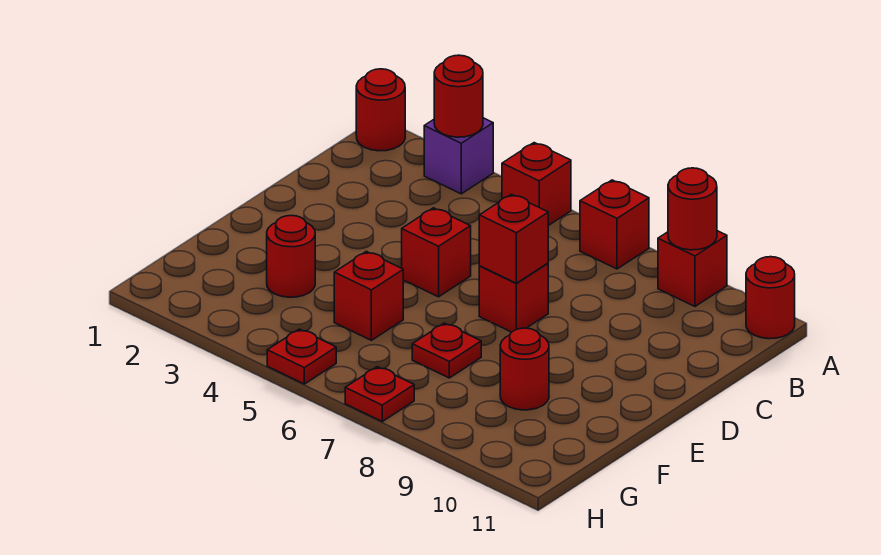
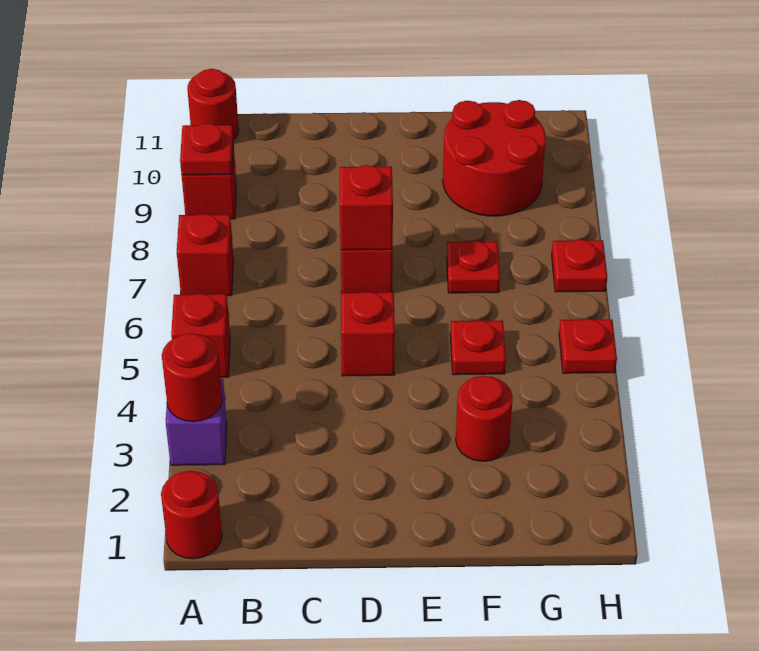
red 1x1 round brick [668,168,717,250] -> red 1x1 plate [180,123,233,175]
red 1x1 brick [334,251,403,340] -> red 1x1 plate [450,320,506,375]
red 1x1 round brick [500,328,549,410] -> red 2x2 round brick [443,100,546,216]

